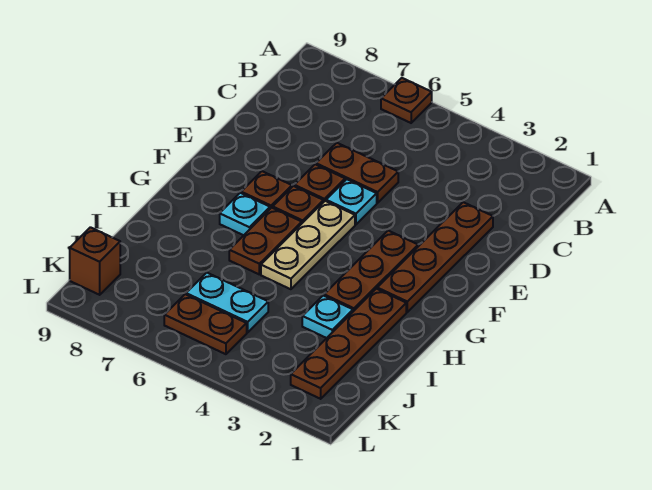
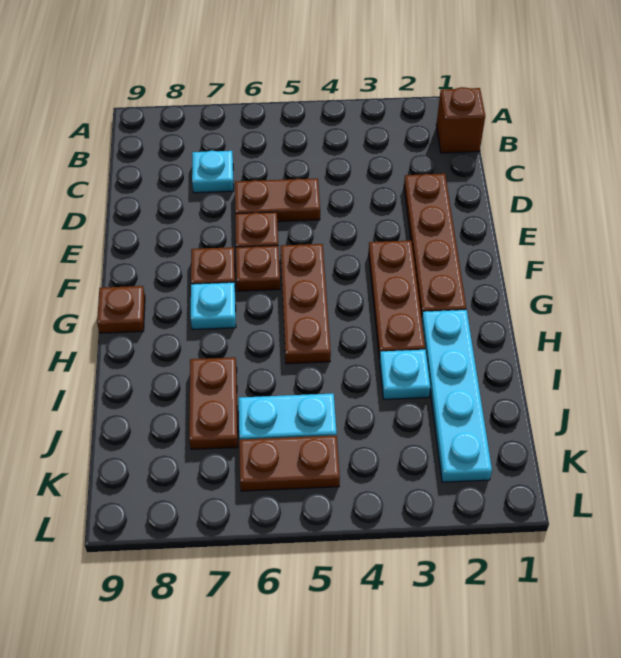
brown 1x1 plate [381,78,432,123] -> brown 1x1 plate moved to [97,286,145,333]
cyan 1x1 plate [326,179,377,224] -> cyan 1x1 plate moved to [192,151,234,193]
tan 1x3 plate [261,201,355,289] -> brown 1x3 plate [281,244,331,364]
brown 1x2 plate [229,208,302,274] -> brown 1x2 plate moved to [189,357,238,449]
brown 1x4 plate [291,289,406,399] -> cyan 1x4 plate [422,310,492,482]
brown 1x1 brick [70,227,120,295] -> brown 1x1 brick moved to [436,87,485,153]

